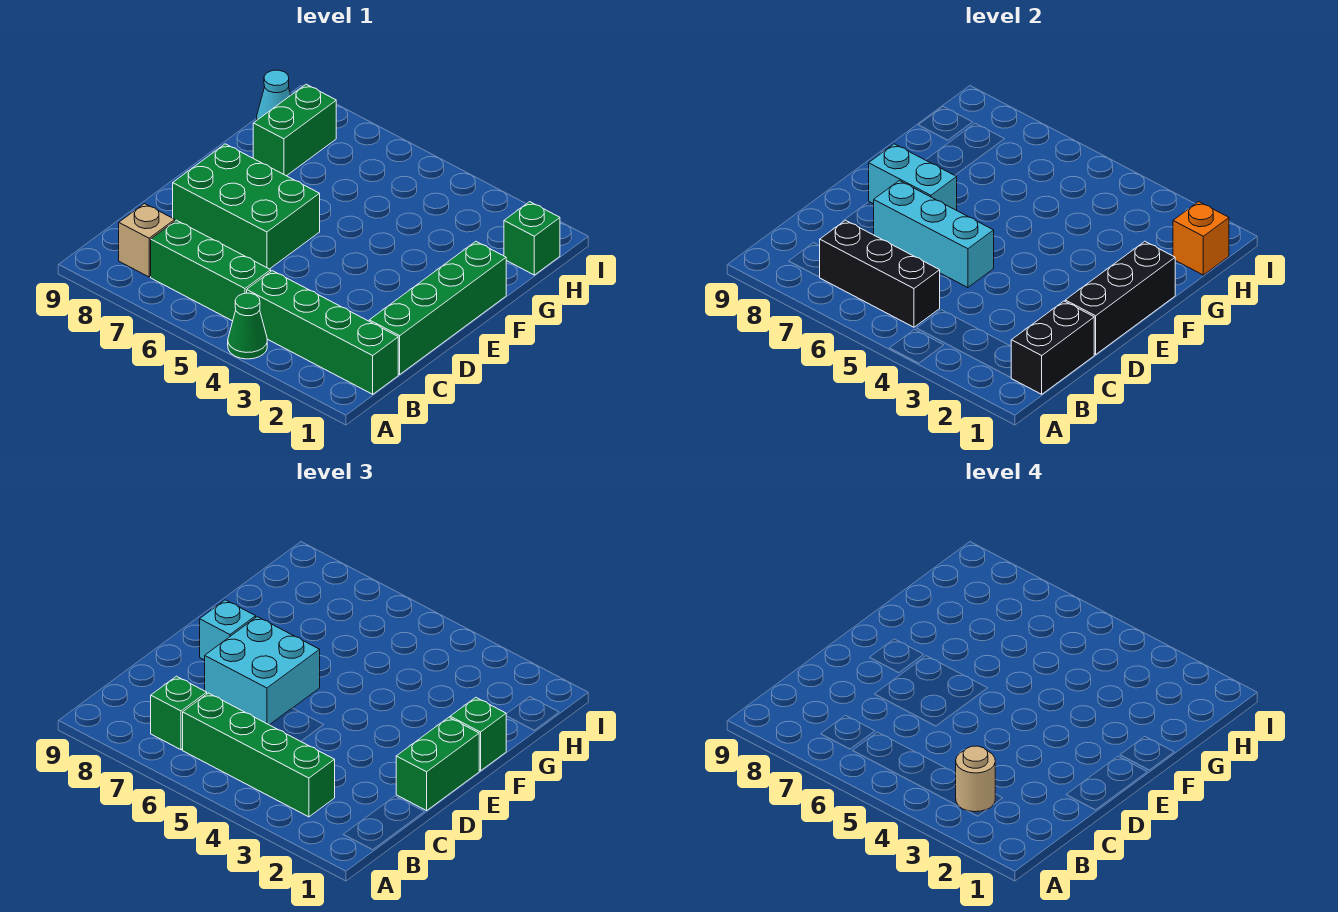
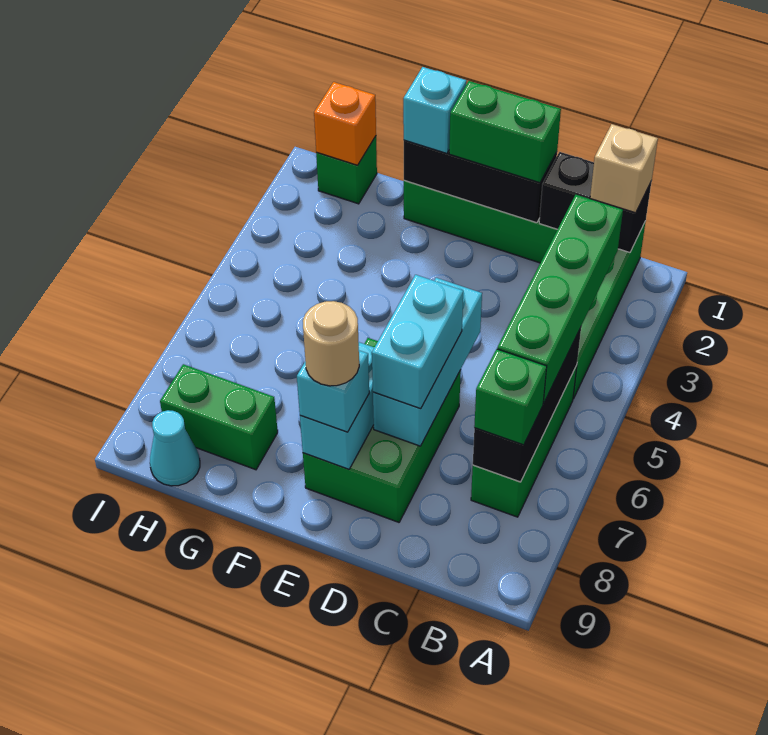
green 1x1 cone [228,293,267,359] -> none
tan 1x1 round brick [956,746,995,812] -> tan 1x1 round brick moved to [303,301,359,386]
tan 1x1 brick [119,204,175,277] -> tan 1x1 brick moved to [590,124,658,213]
cyan 2x2 brick [205,617,320,725] -> cyan 1x2 brick [372,275,463,409]
green 1x1 brick [450,697,506,771] -> cyan 1x1 brick [403,67,466,153]

